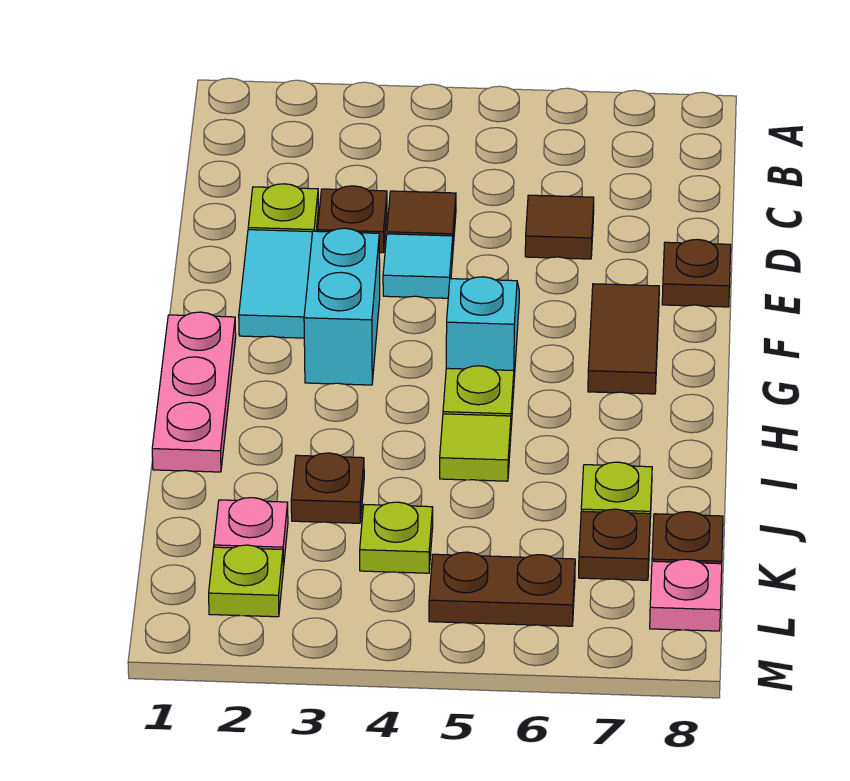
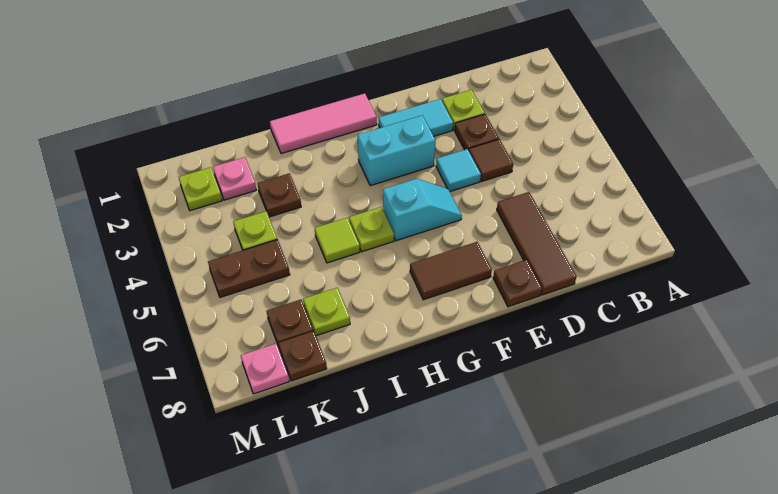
brown 1x1 tile [525,195,594,259] -> brown 1x3 tile [497,192,576,295]
pink 1x3 plate [152,312,236,472] -> pink 1x3 tile [270,93,377,154]
brown 1x2 plate [429,552,575,626] -> brown 1x2 plate turned to [208,239,290,297]

